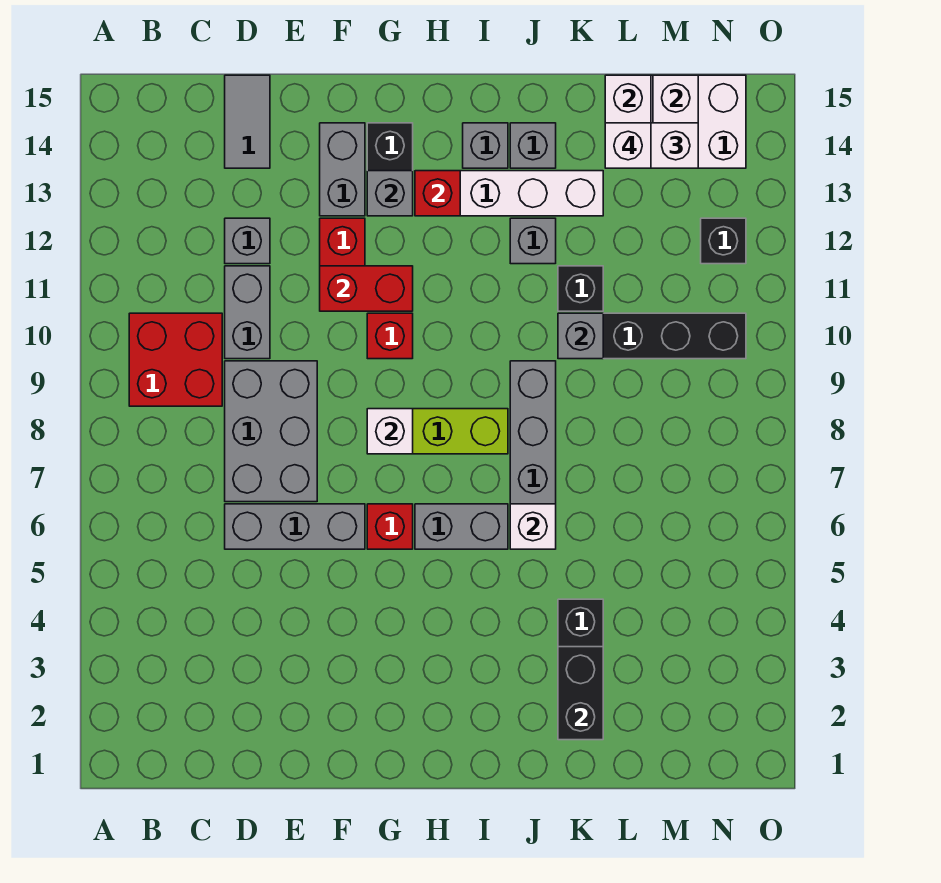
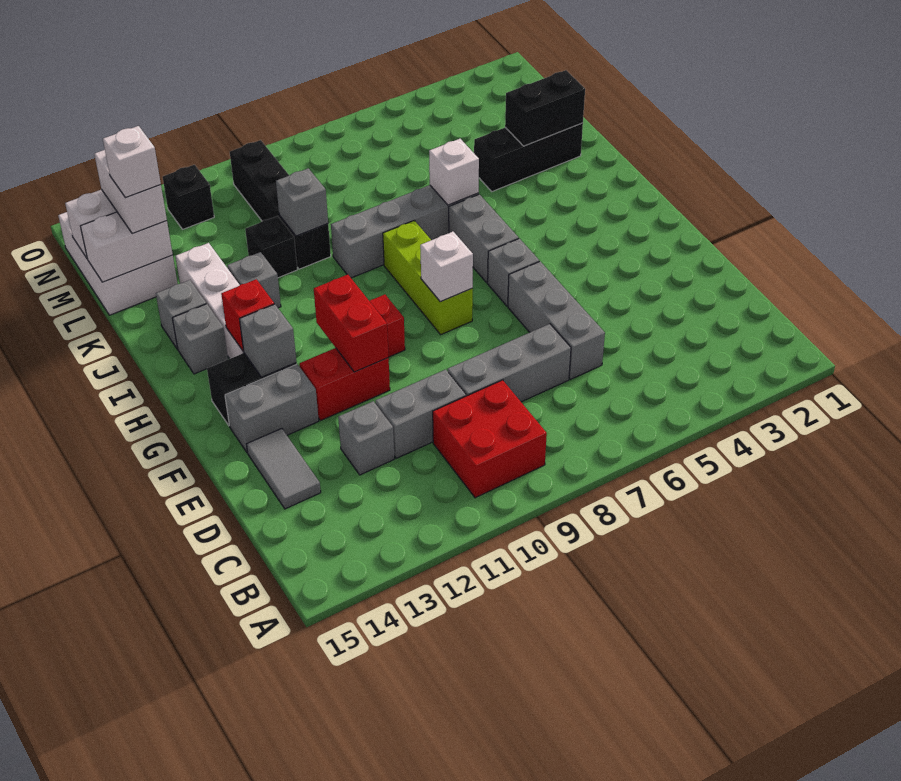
grey 2x3 brick [225,361,317,502] -> grey 1x3 brick [447,324,571,402]
grey 1x2 tile [225,75,270,168] -> grey 1x2 tile turned to [247,429,321,509]
red 1x1 brick [367,504,413,549] -> grey 1x1 brick [488,239,539,306]

